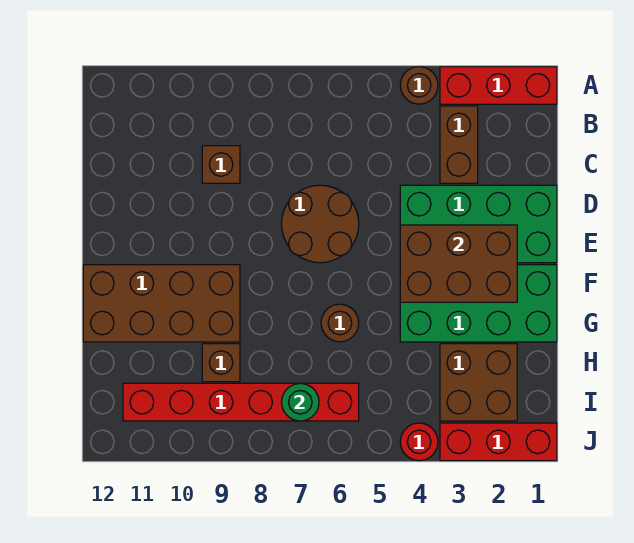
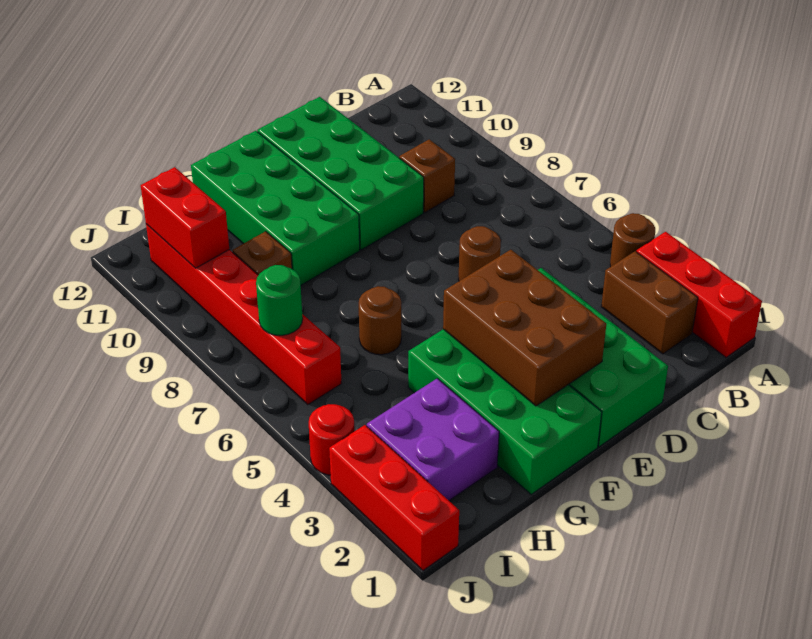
brown 1x2 brick [440,106,478,183] -> brown 1x2 brick turned to [601,251,698,354]
brown 2x2 round brick [282,185,359,263] -> brown 1x1 round brick [458,226,501,281]
none -> green 2x4 brick [257,97,424,250]
brown 2x4 brick [83,265,240,342] -> green 2x4 brick [191,131,360,285]
brown 2x2 brick [440,344,517,421] -> purple 2x2 brick [367,379,499,500]
none -> red 1x2 brick [141,167,229,268]

